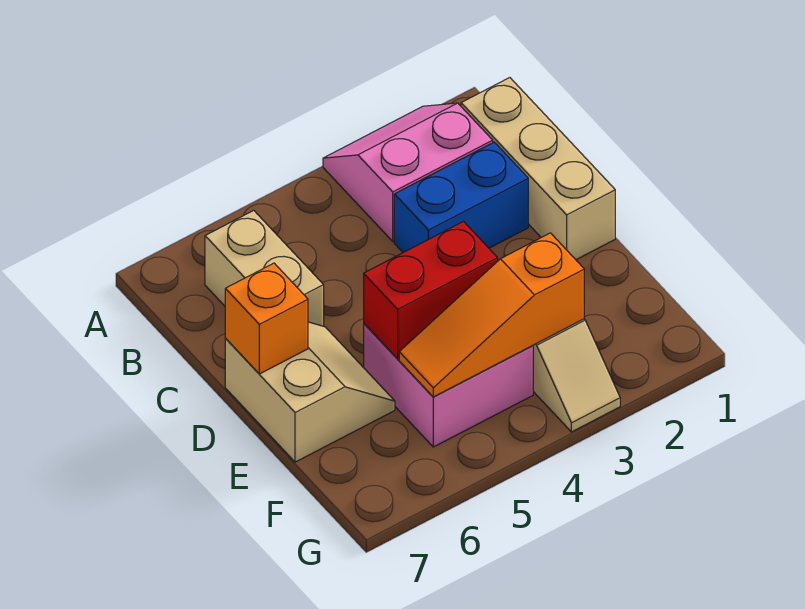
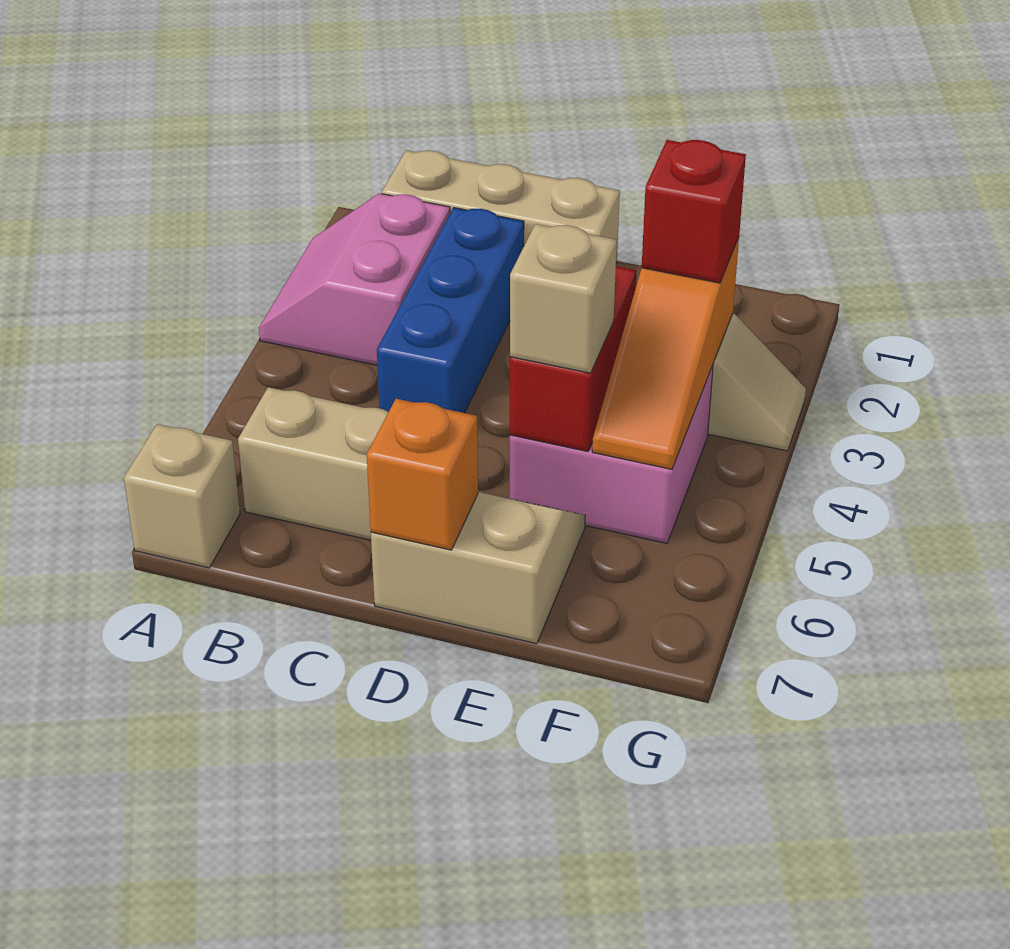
none -> tan 1x1 brick [124,424,240,568]
blue 1x2 brick [394,142,528,252] -> blue 1x3 brick [377,208,524,413]
none -> tan 1x1 brick [510,224,617,373]
none -> red 1x1 brick [642,140,746,283]

